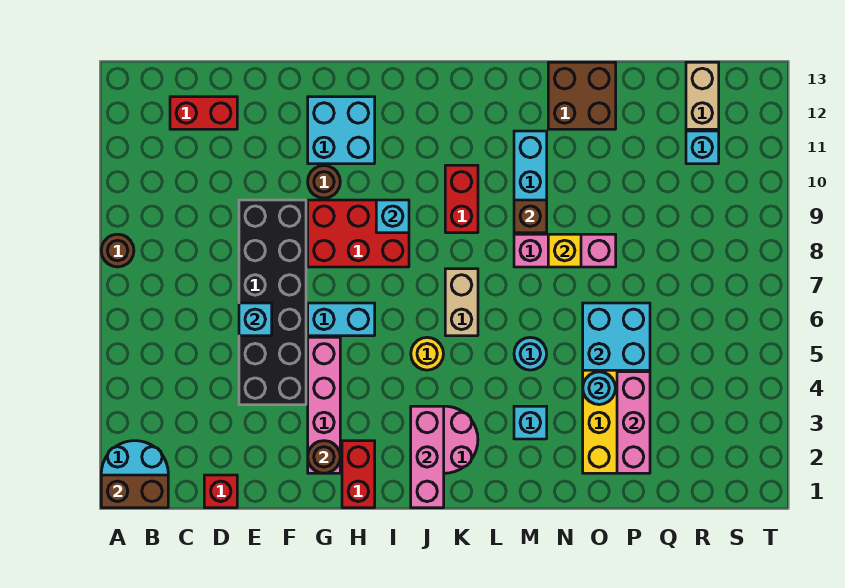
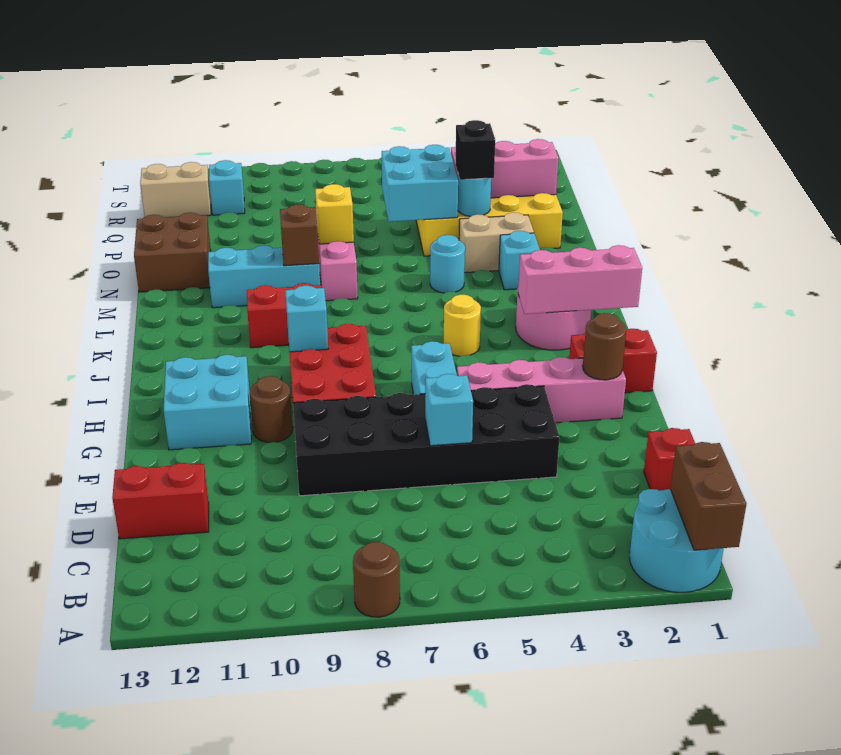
red 1x2 brick [170,97,237,129] -> red 1x2 brick turned to [112,463,209,539]
tan 1x2 brick [445,269,478,336] -> tan 1x2 brick moved to [459,212,534,273]
none -> black 1x1 brick [455,120,495,180]

